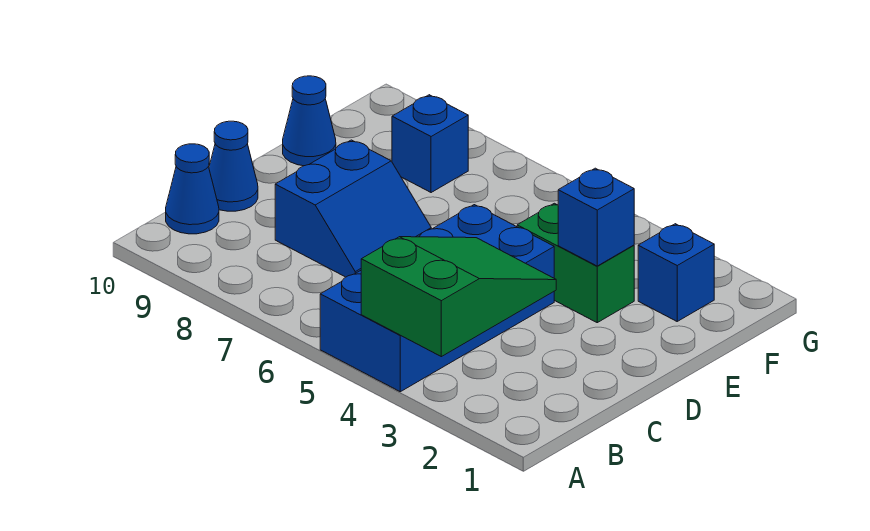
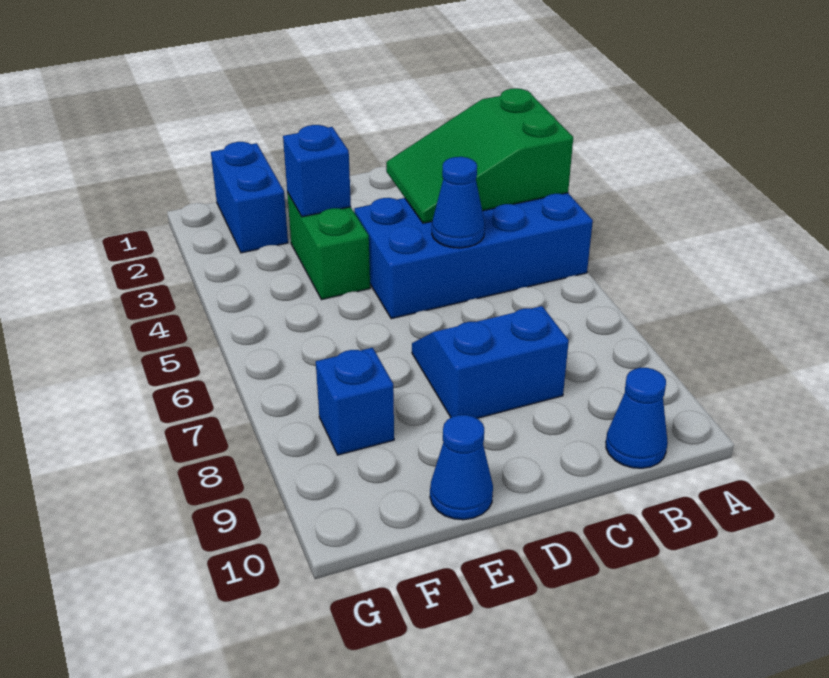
blue 1x1 cone [209,121,258,211] -> blue 1x1 cone moved to [432,157,485,248]
blue 1x1 brick [638,224,714,321] -> blue 1x2 brick [211,142,288,253]

